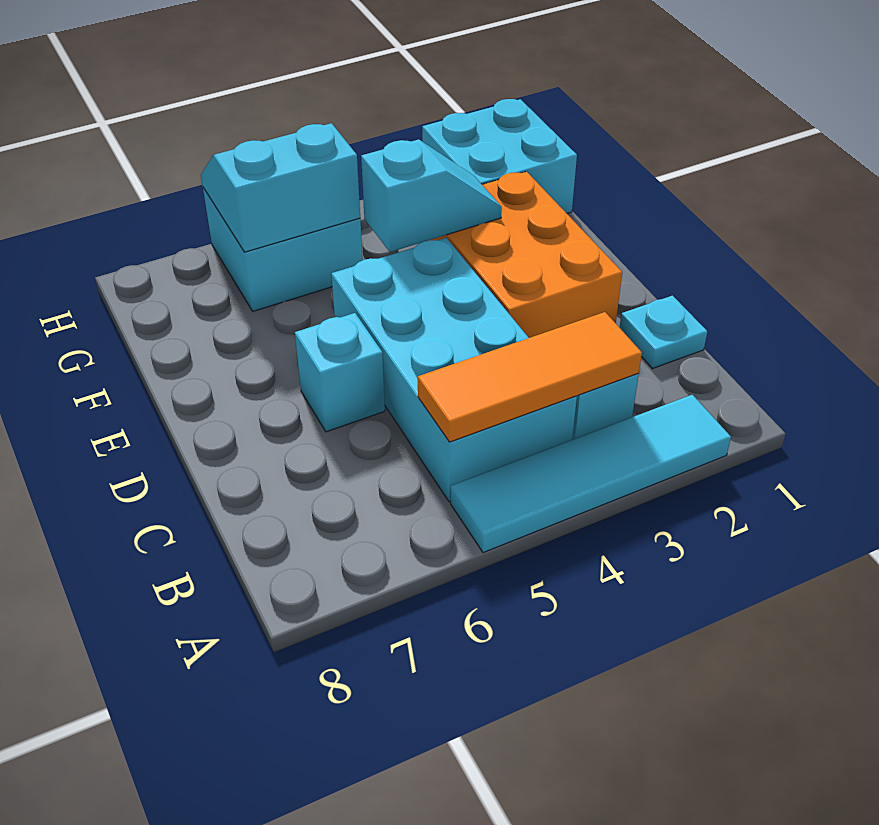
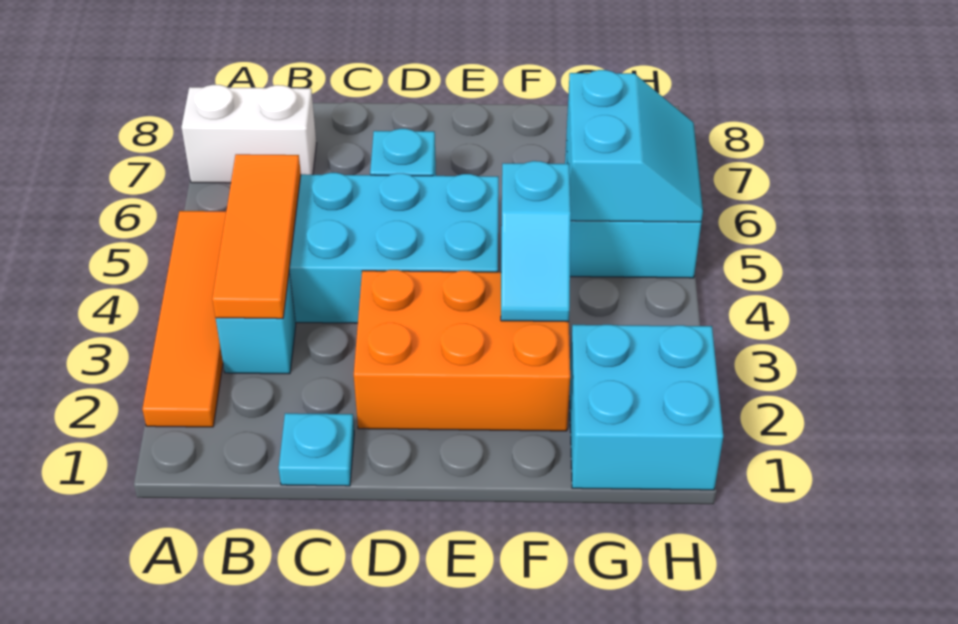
cyan 1x4 tile [451,395,731,553] -> orange 1x4 tile [142,211,226,427]
none -> white 1x2 brick [181,85,317,183]

